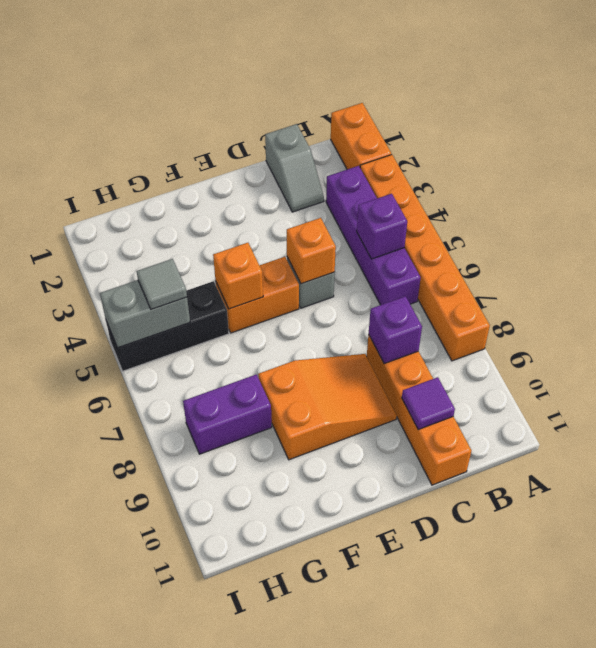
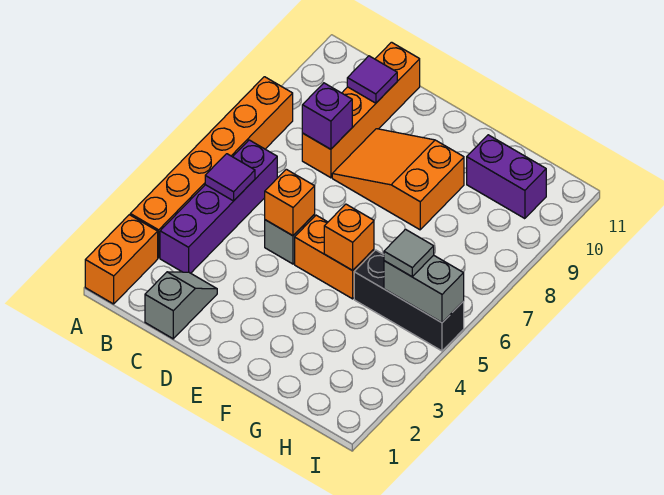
purple 1x1 brick [357,194,407,259] -> purple 1x1 tile [205,154,255,201]
purple 1x2 brick [183,374,272,454] -> purple 1x2 brick moved to [467,135,546,219]

